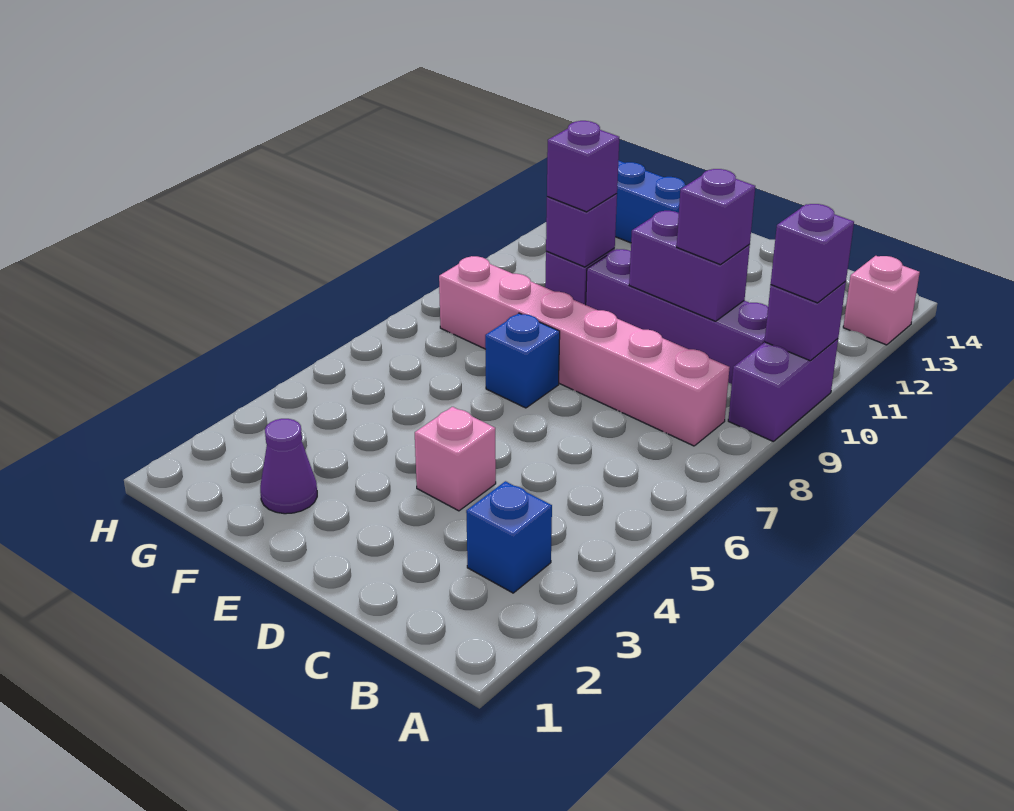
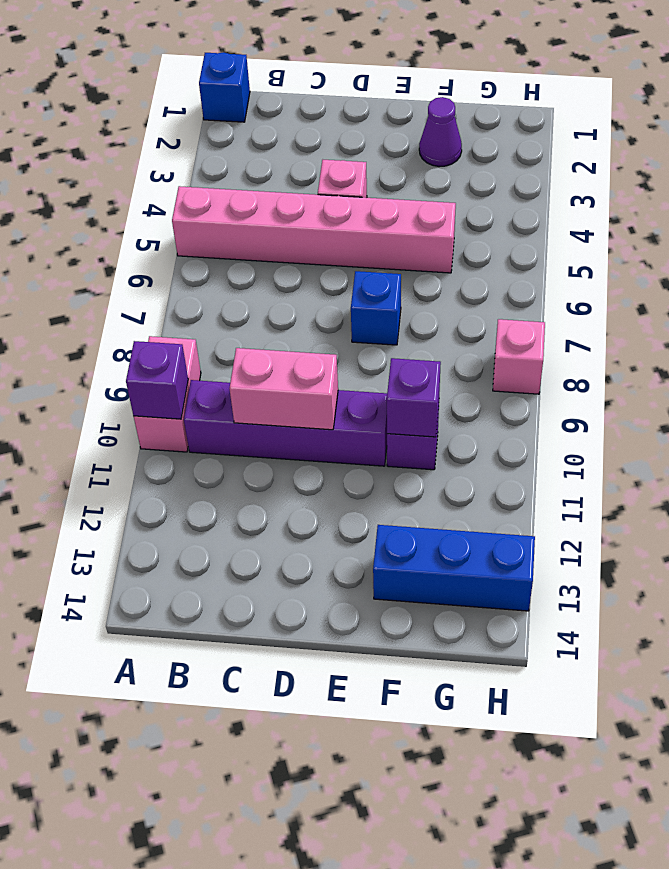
purple 1x2 brick [728,339,838,441] -> pink 1x2 brick [134,336,201,452]
purple 1x1 brick [771,204,854,303] -> none
pink 1x1 brick [843,256,920,345] -> pink 1x1 brick moved to [493,319,545,394]
blue 1x1 brick [466,481,552,593] -> blue 1x1 brick moved to [199,52,250,122]
pink 1x6 brick [439,256,730,446] -> pink 1x6 brick moved to [172,186,456,273]
purple 1x2 brick [629,211,750,321] -> pink 1x2 brick [230,348,338,430]
purple 1x1 brick [677,169,755,265] -> none
purple 1x1 brick [547,121,619,212] -> none

